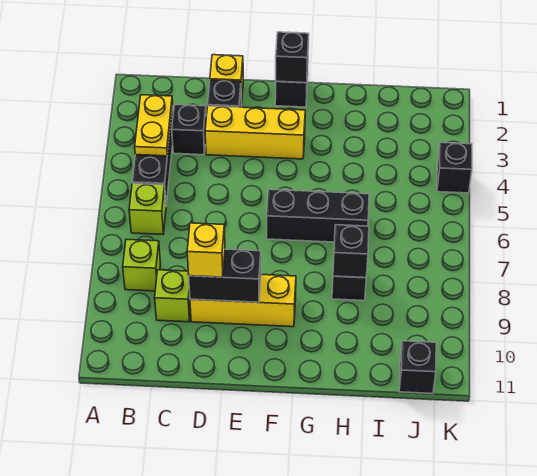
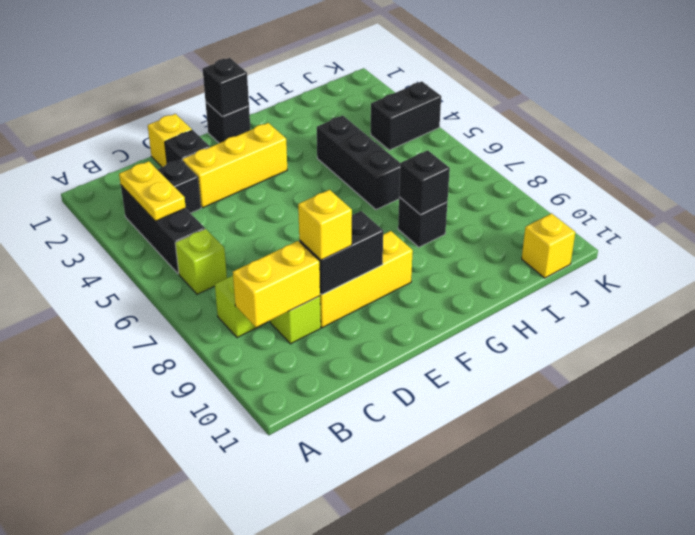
none -> yellow 1x2 brick [233,241,320,327]
black 1x3 brick [267,189,369,242] -> black 1x3 brick turned to [317,116,400,210]
black 1x1 brick [399,341,436,394] -> yellow 1x1 brick [522,214,575,278]
black 1x1 brick [437,142,472,193] -> black 1x2 brick [371,82,441,150]

